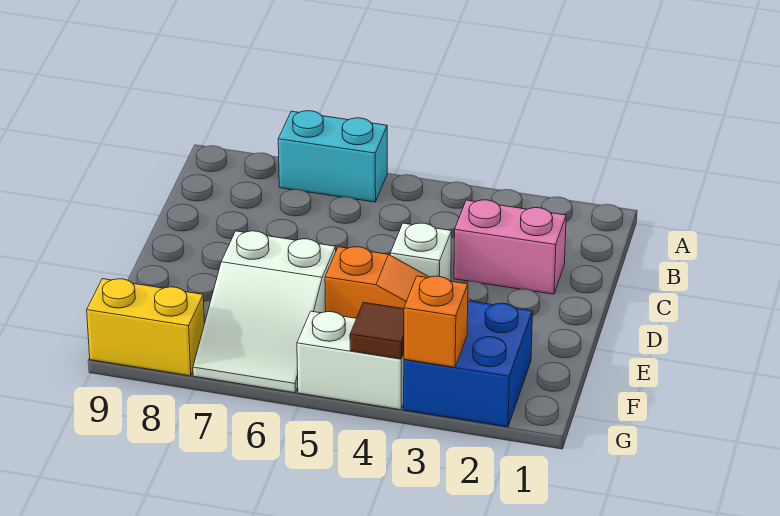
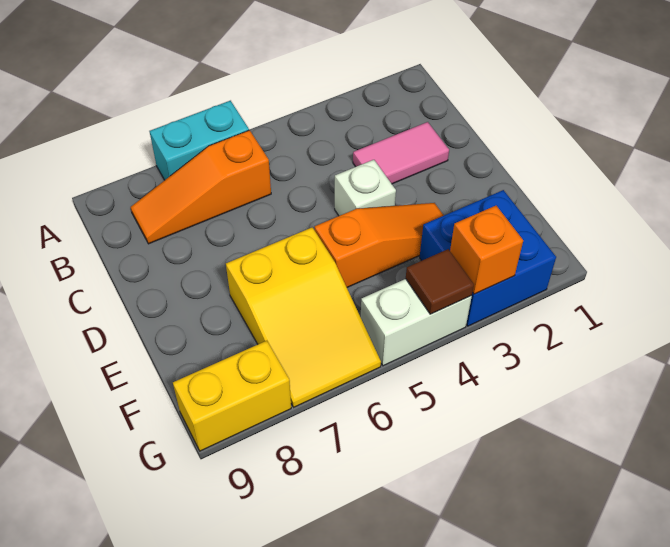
none -> orange 1x3 slope [131,130,271,244]
pink 1x2 brick [454,200,566,294] -> pink 1x2 tile [353,122,449,184]
white 2x3 slope [193,231,336,393] -> yellow 2x3 slope [226,227,381,407]

